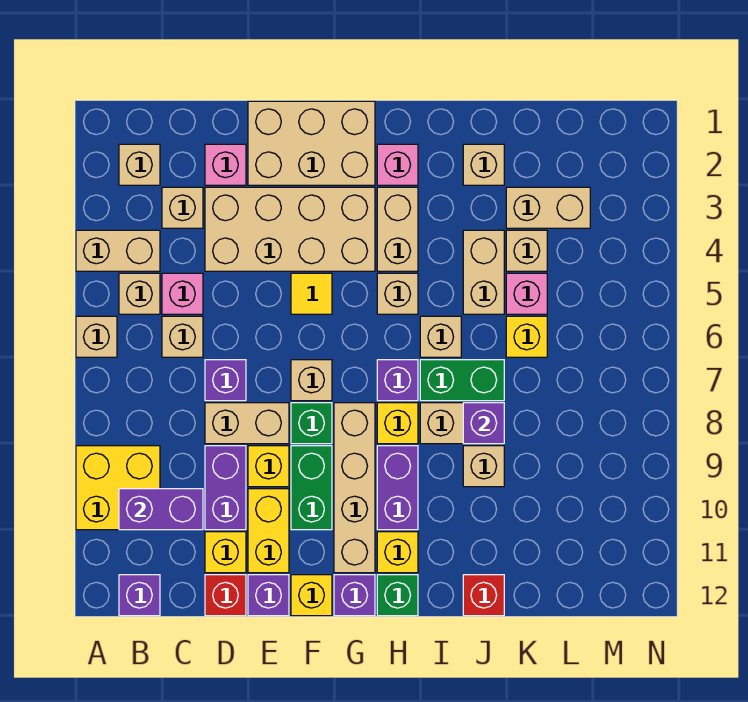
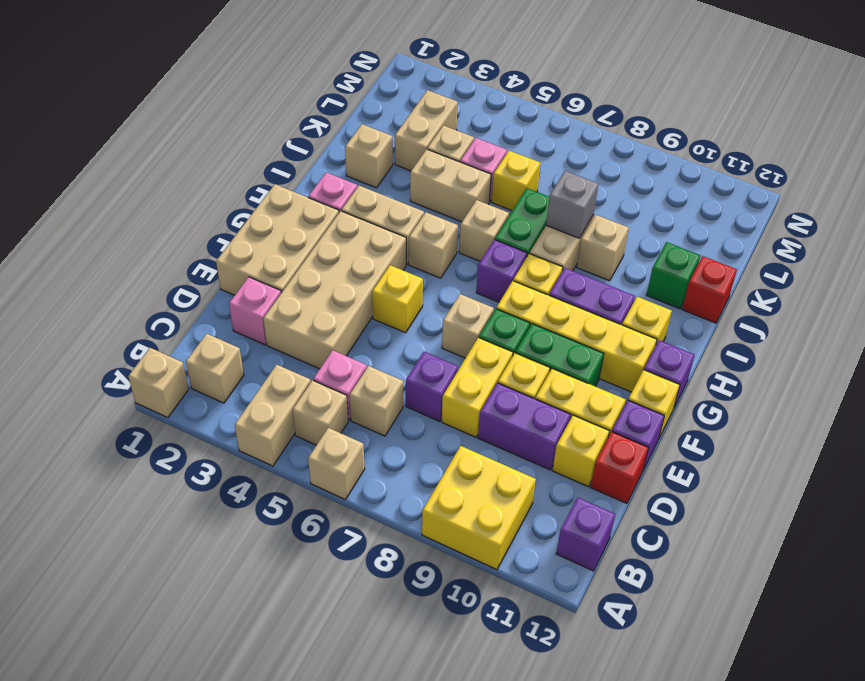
purple 1x2 brick [119,489,203,530] -> none
tan 1x1 brick [162,187,203,228] -> tan 1x1 brick moved to [128,348,189,418]
tan 1x2 brick [205,403,289,444] -> yellow 1x2 brick [442,338,513,437]
yellow 1x1 tile [291,273,332,314] -> yellow 1x1 brick [372,265,423,333]
tan 1x4 brick [334,403,375,573] -> yellow 1x4 brick [496,281,657,392]
green 1x1 brick [377,575,418,616] -> green 1x1 brick moved to [647,242,701,309]
purple 1x1 brick [463,403,504,444] -> grey 1x1 brick [546,171,599,238]

